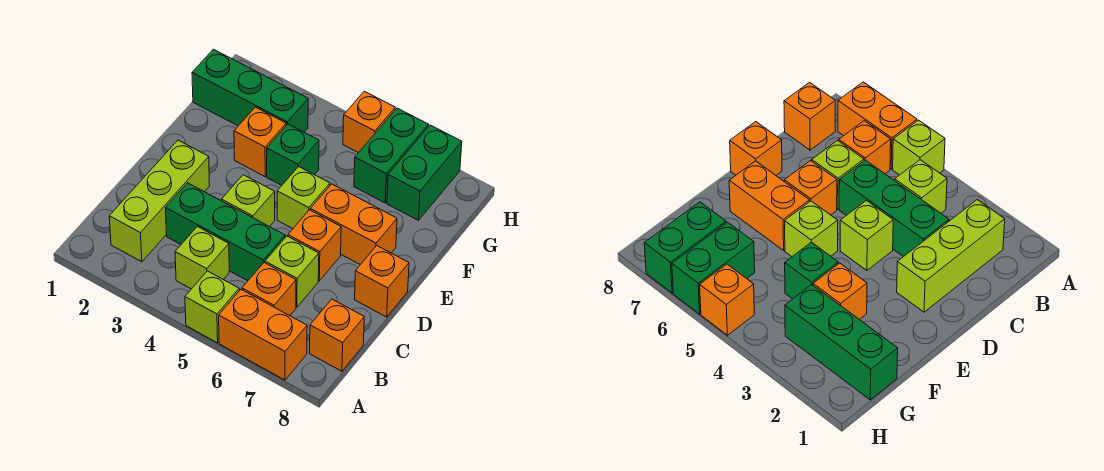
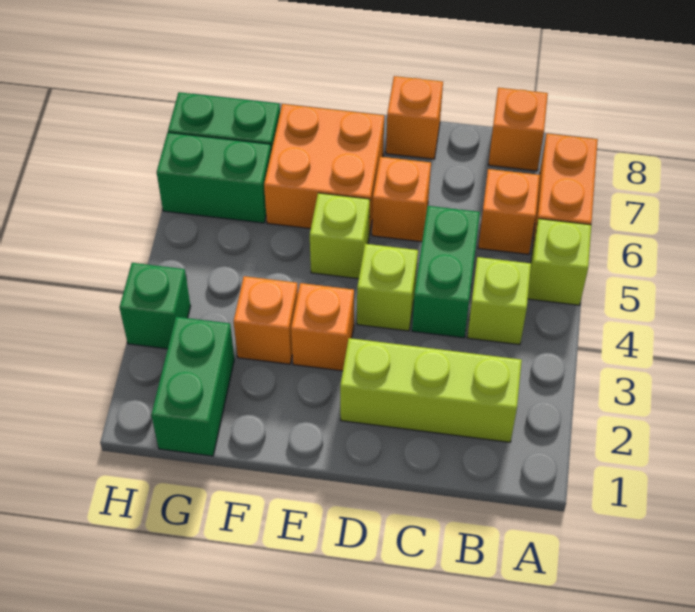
green 1x3 brick [166,183,285,281] -> green 1x2 brick [412,206,480,338]
lime 1x1 brick [265,236,319,307] -> none
orange 1x2 brick [310,184,397,265] -> orange 2x2 brick [264,104,384,235]
green 1x1 brick [267,124,319,185] -> green 1x1 brick moved to [120,263,191,349]
green 1x3 brick [192,49,308,132] -> green 1x2 brick [151,317,234,456]
orange 1x1 brick [343,91,395,153] -> orange 1x1 brick moved to [291,283,354,371]

